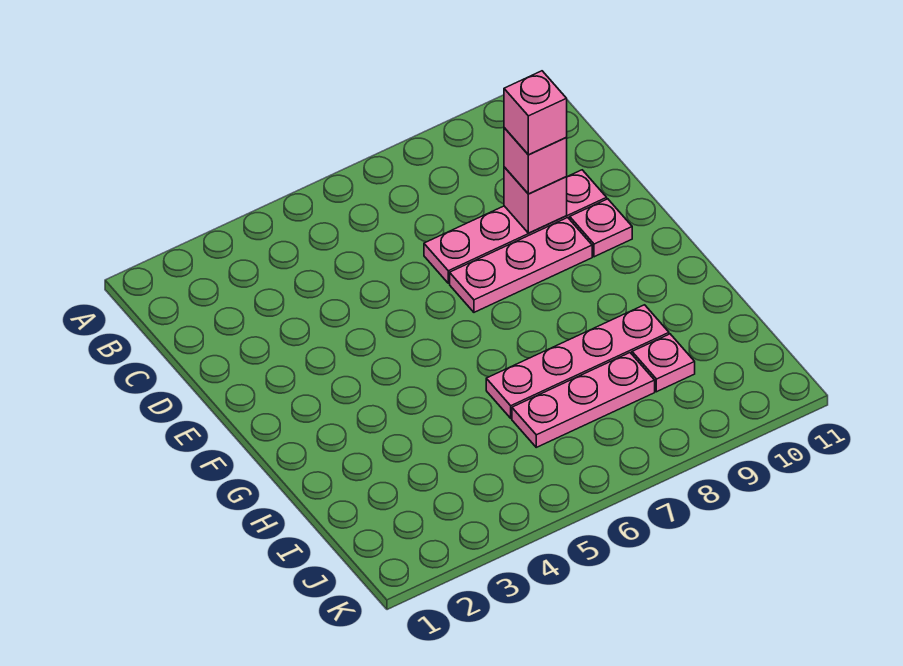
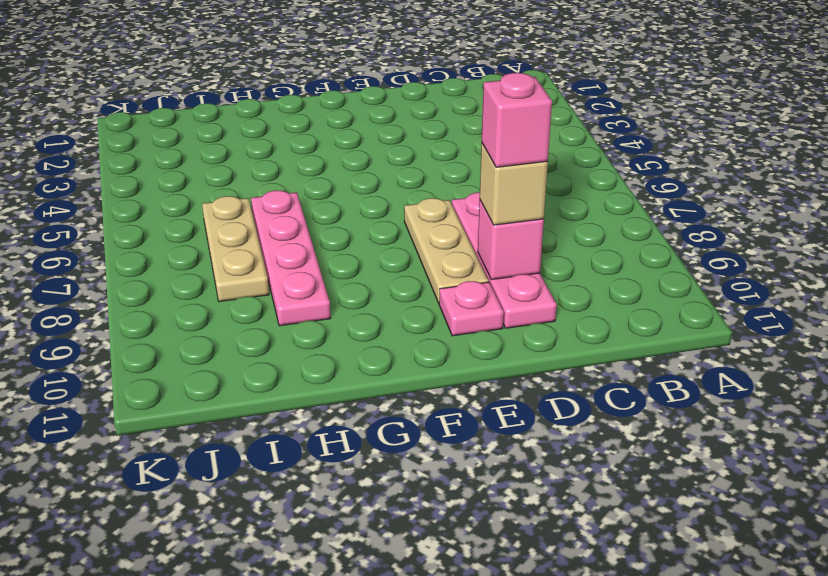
pink 1x1 brick [504,128,567,194] -> tan 1x1 brick [480,143,548,225]
pink 1x3 plate [450,218,592,312] -> tan 1x3 plate [404,198,489,303]
pink 1x3 plate [512,353,655,447] -> tan 1x3 plate [202,196,269,302]
pink 1x1 plate [632,334,695,392] -> none

